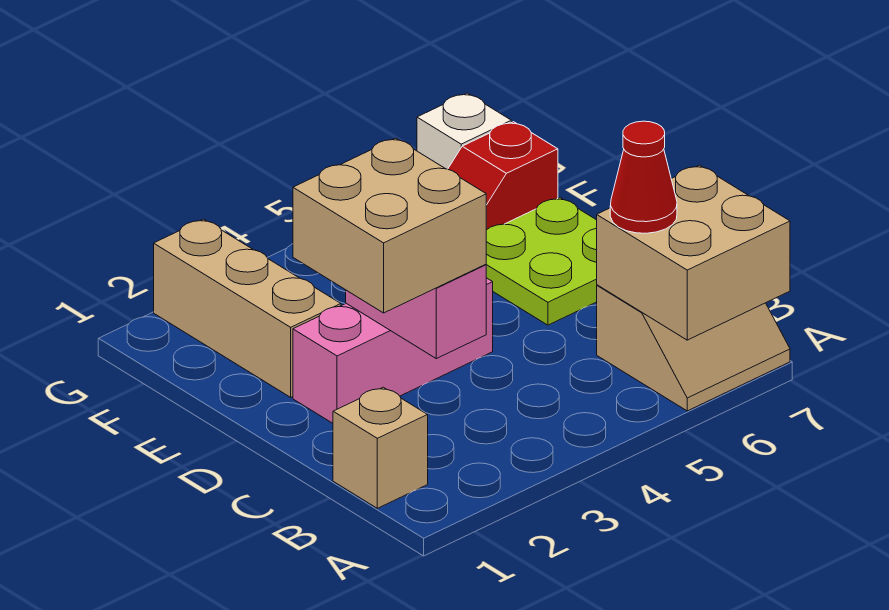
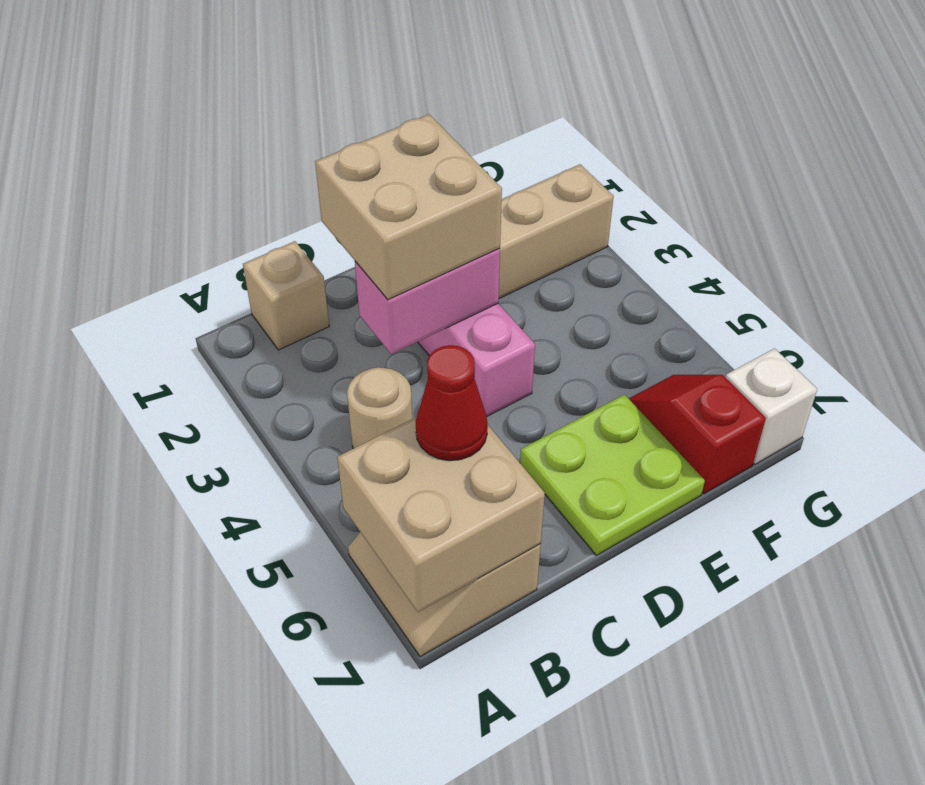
none -> tan 1x1 round brick [347,367,412,449]

